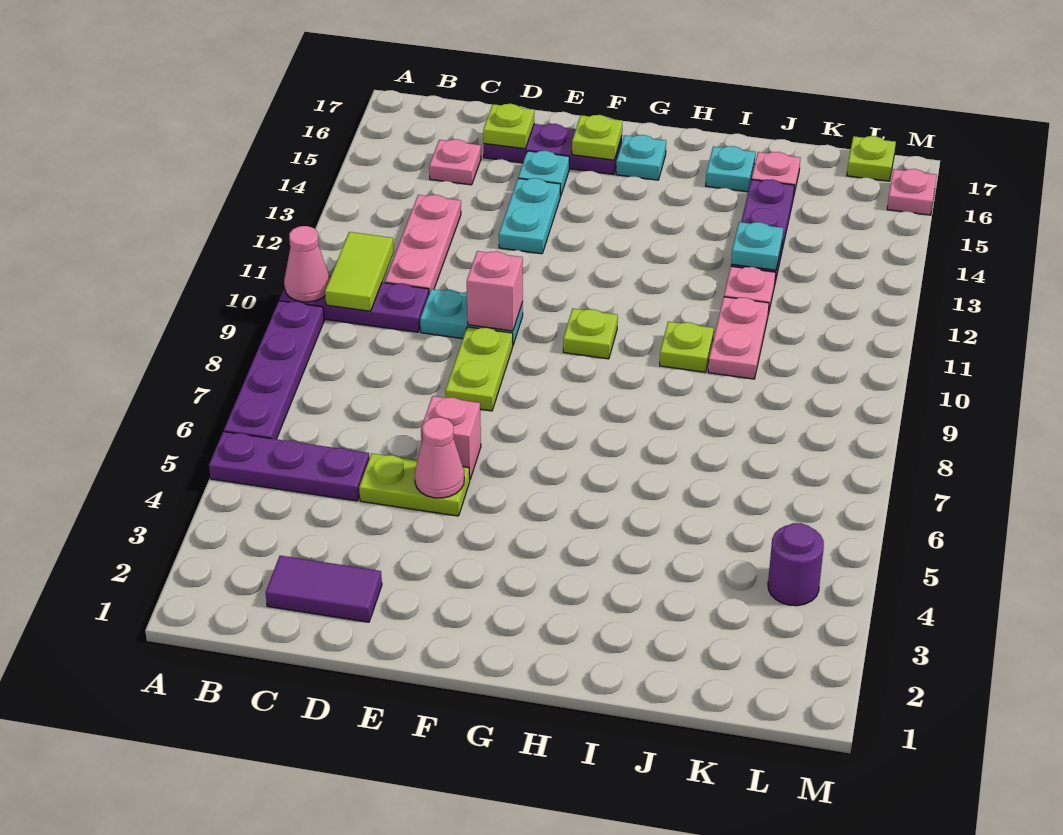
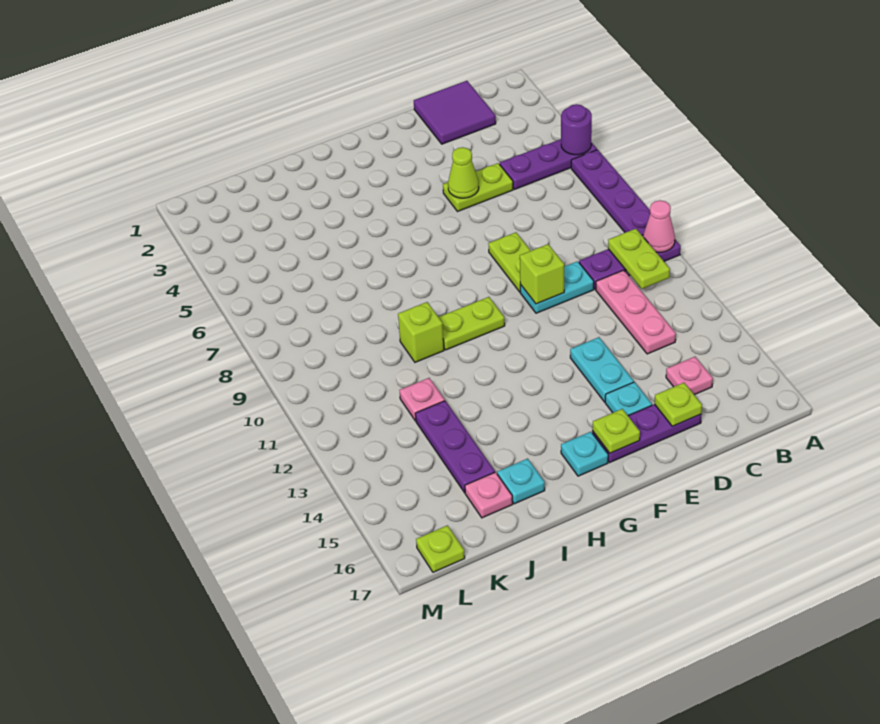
lime 1x2 tile [325,232,394,311] -> lime 1x2 plate [608,229,670,289]
purple 1x2 tile [266,556,382,622] -> purple 2x2 tile [414,81,496,144]
pink 1x1 cone [415,417,464,498] -> lime 1x1 cone [448,147,479,198]
pink 1x1 brick [421,396,481,479] -> none
pink 1x1 brick [467,251,523,331] -> lime 1x1 brick [520,244,564,304]
lime 1x1 plate [563,309,618,359] -> lime 1x2 plate [439,297,505,350]
lime 1x1 plate [660,322,714,372] -> lime 1x1 brick [398,302,444,362]
pink 1x2 plate [708,297,769,379] -> none
cyan 1x1 plate [731,222,783,270] -> none
purple 1x1 round brick [768,523,824,606] -> purple 1x1 round brick moved to [561,104,592,155]
pink 1x1 plate [887,169,937,215] -> none

